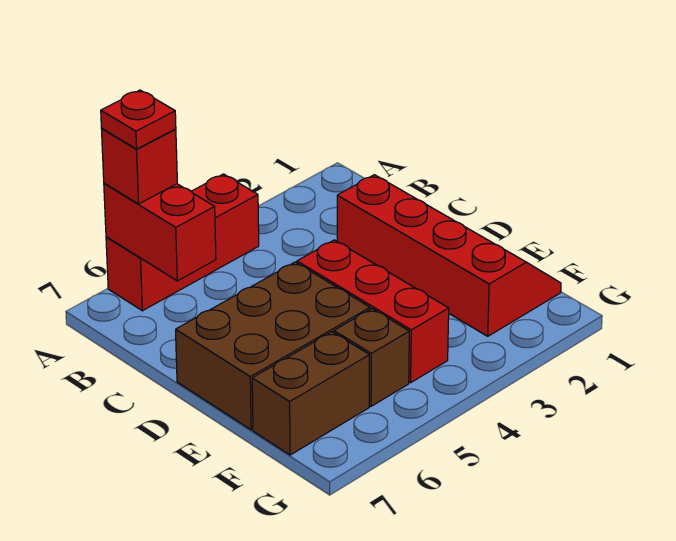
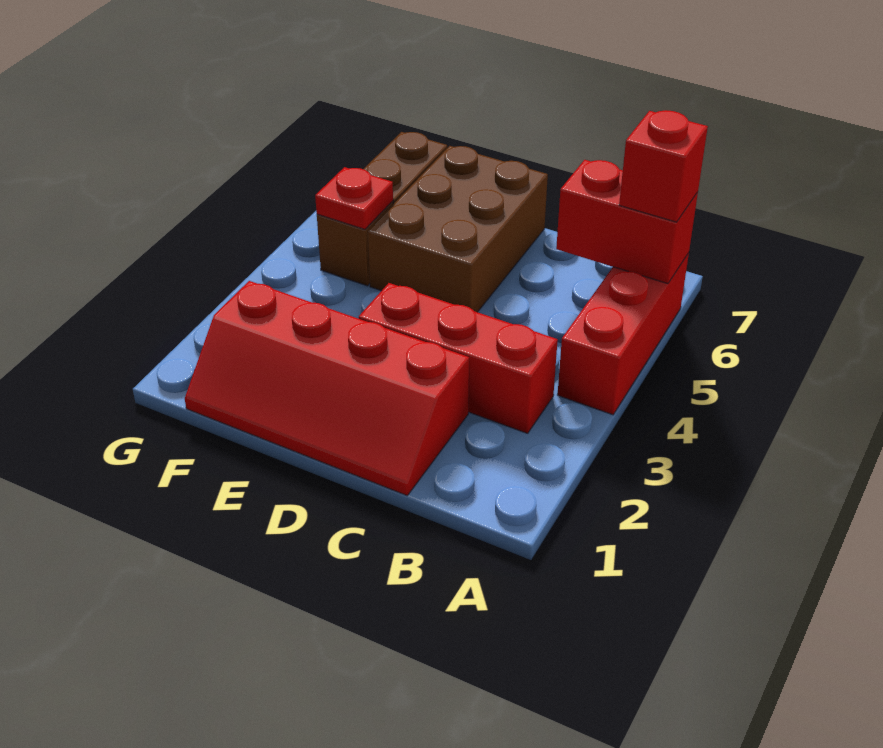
red 1x1 plate [101,90,176,149] -> red 1x1 plate moved to [315,167,393,229]
red 1x3 brick [297,240,449,383] -> red 1x3 brick moved to [359,283,558,433]

